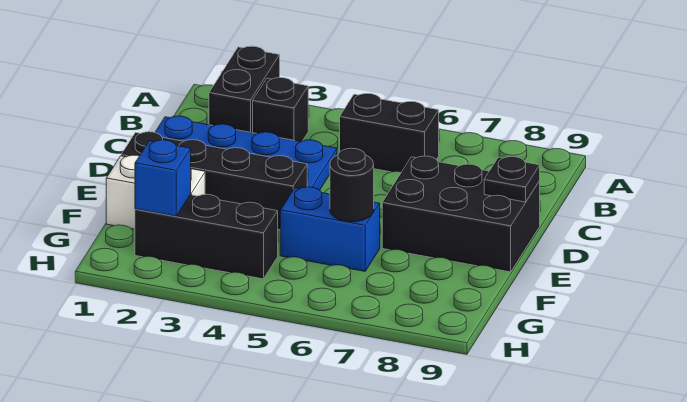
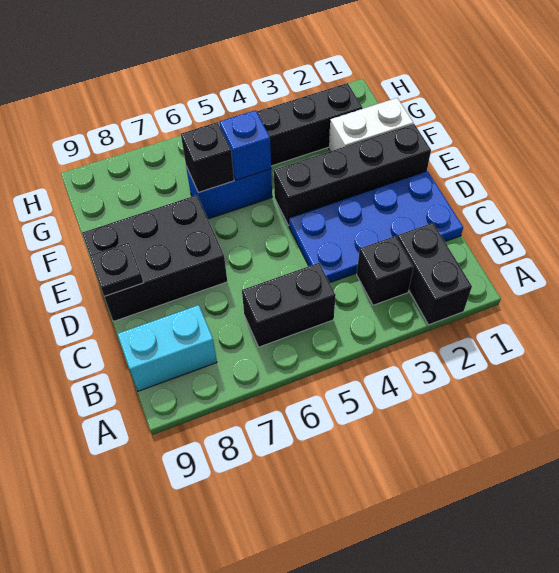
none -> cyan 1x2 brick [117,305,217,391]
black 1x1 round brick [330,148,374,222] -> black 1x1 brick [181,122,234,193]
blue 1x1 brick [135,140,191,216] -> blue 1x1 brick moved to [220,110,271,180]

